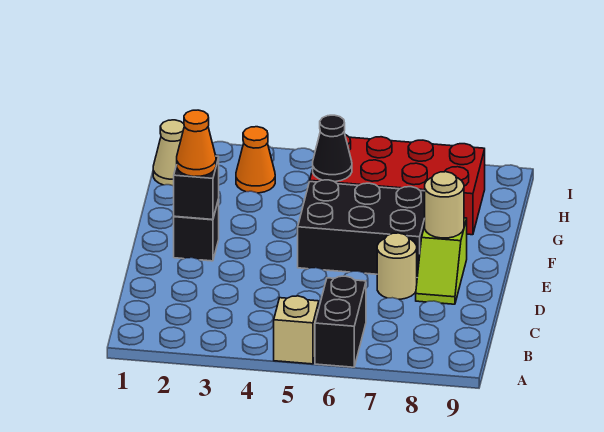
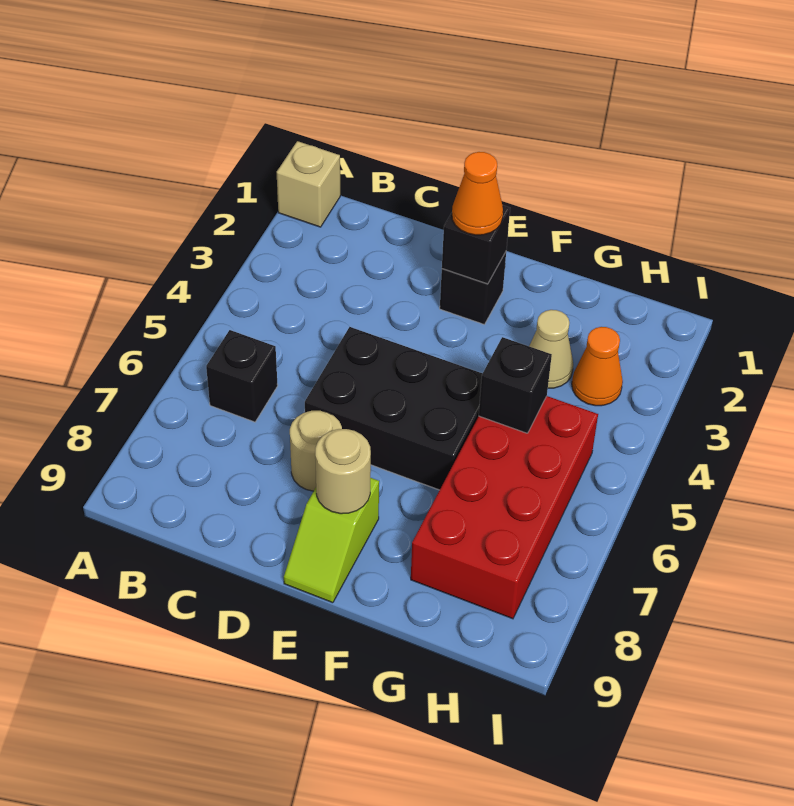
tan 1x1 brick [274,296,319,364] -> tan 1x1 brick moved to [277,141,340,227]
black 1x2 brick [315,276,366,367] -> black 1x1 brick [206,330,278,422]
lime 1x2 slope [416,218,467,304] -> lime 1x2 slope turned to [284,478,379,603]
black 2x3 brick [298,180,425,277] -> black 2x3 brick turned to [305,327,482,490]
black 1x1 cone [313,115,352,182] -> black 1x1 brick [479,337,552,433]
tan 1x1 cone [153,120,184,186] -> tan 1x1 cone moved to [529,310,573,388]

